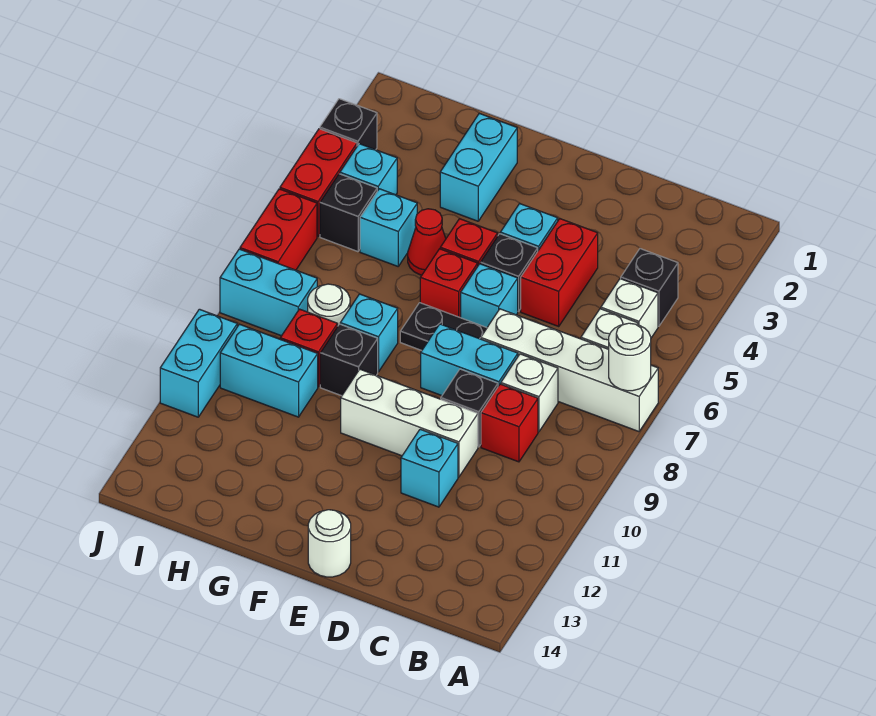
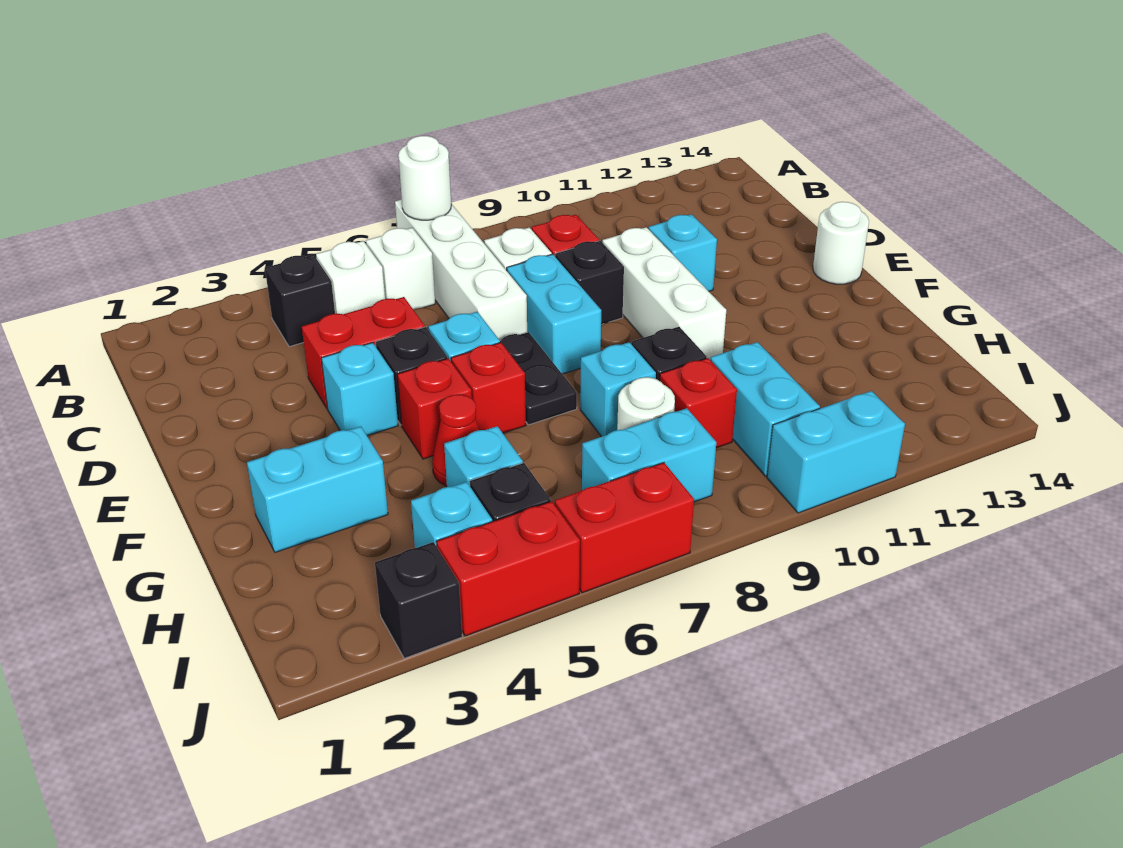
cyan 1x2 brick [220,249,317,336] -> cyan 1x2 brick turned to [582,408,716,502]

